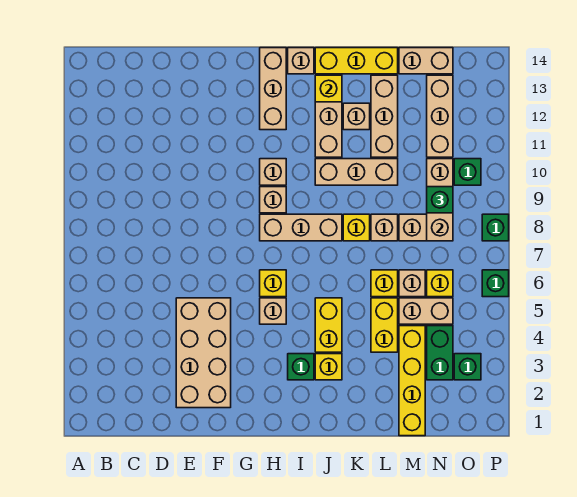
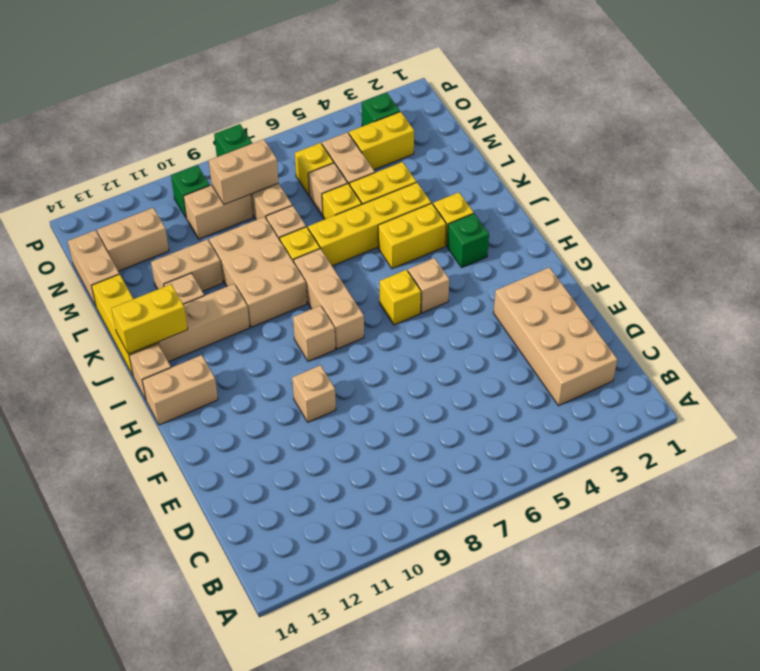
tan 2x4 brick [176,298,231,408] -> tan 2x4 brick turned to [493,267,617,406]
tan 1x1 brick [260,159,286,185] -> tan 1x1 brick moved to [292,365,336,422]
tan 1x3 brick [260,48,286,130] -> tan 1x2 brick [142,355,218,425]
tan 1x3 brick [315,159,398,185] -> tan 2x3 brick [209,217,307,327]
yellow 1x1 brick [315,75,342,102] -> yellow 1x2 brick [111,284,188,354]
tan 1x3 brick [371,75,398,157] -> tan 1x2 brick [151,239,223,291]
yellow 1x4 brick [399,326,425,436] -> yellow 1x4 brick moved to [308,182,431,266]
green 1x2 brick [427,326,453,380] -> yellow 1x2 brick [349,112,414,170]
green 1x1 brick [427,187,453,213] -> none
tan 1x3 brick [427,75,453,157] -> tan 1x2 brick [97,208,169,271]
green 1x1 brick [482,270,509,297] -> none

